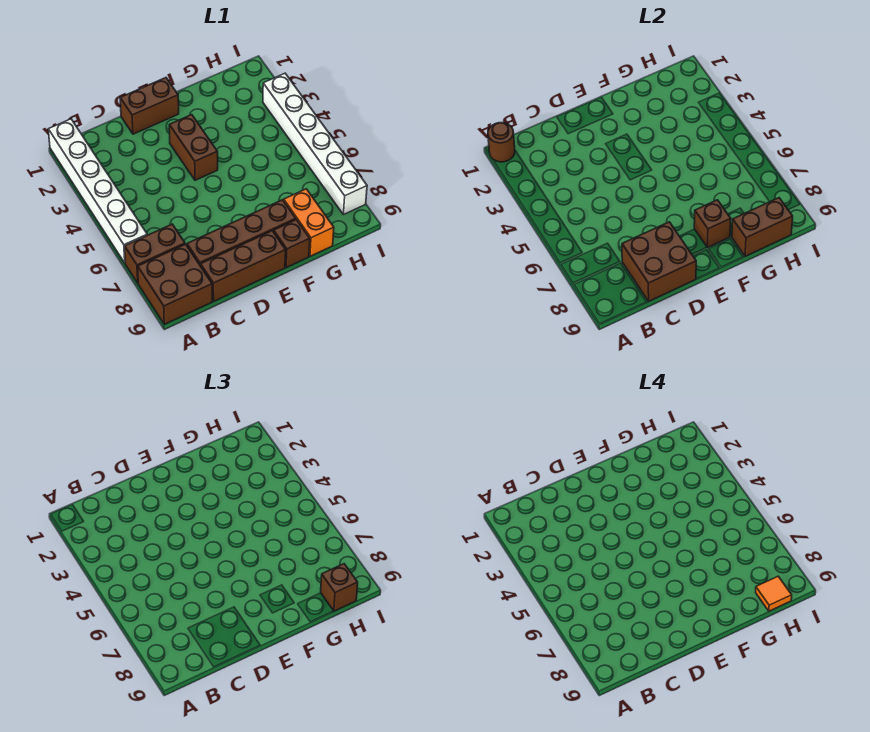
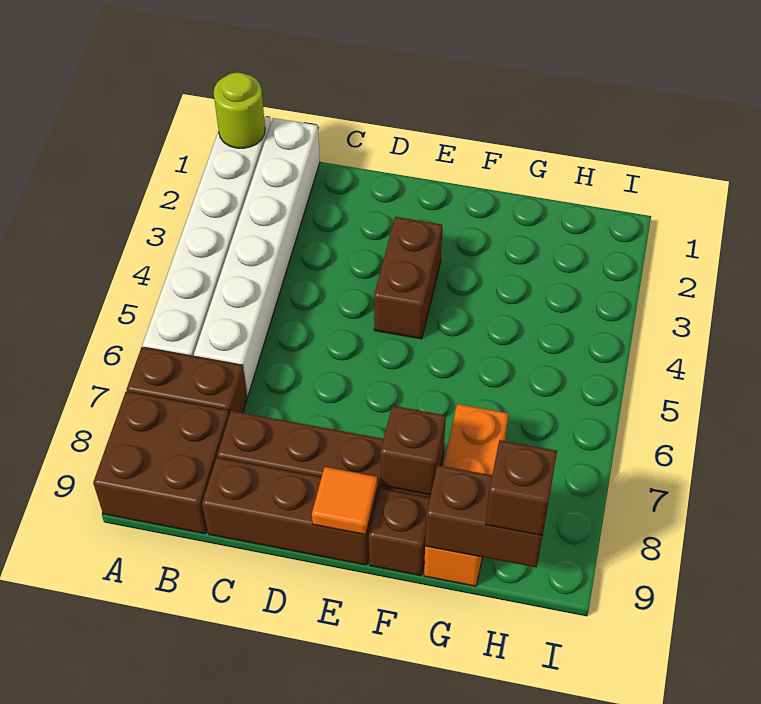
brown 1x1 round brick [488,123,515,162] -> lime 1x1 round brick [214,72,265,148]
brown 2x2 brick [622,222,696,301] -> none
brown 1x2 brick [120,78,179,134] -> none
orange 1x2 brick [284,189,334,256] -> orange 1x3 brick [424,404,508,586]
orange 1x1 tile [756,576,792,611] -> orange 1x1 tile moved to [312,467,378,535]
white 1x6 brick [263,73,367,215] -> white 1x6 brick moved to [194,118,320,397]

